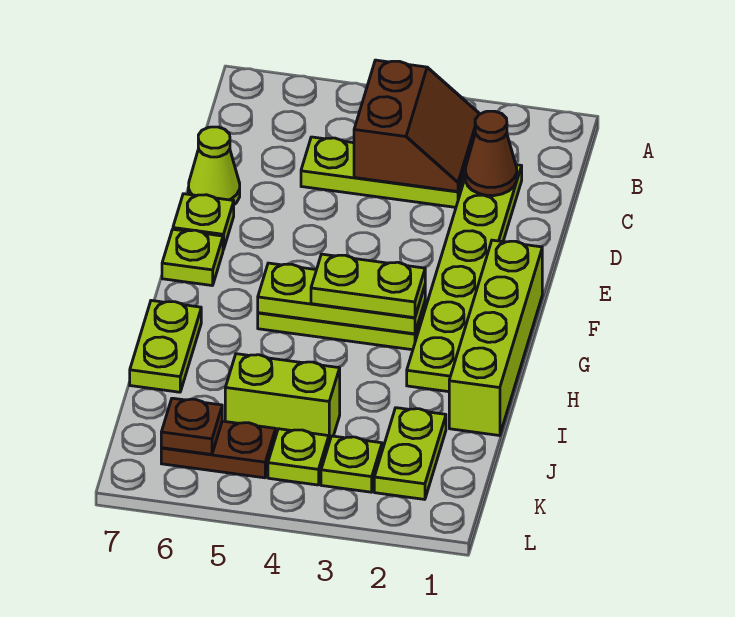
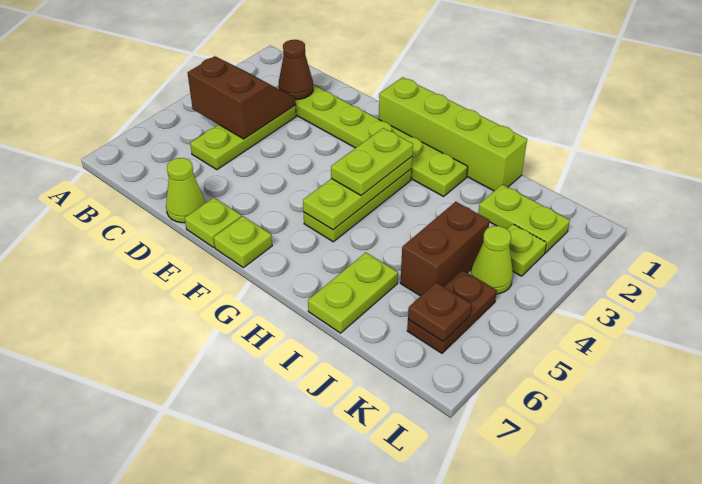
lime 1x2 plate [130,300,201,392] -> lime 1x2 plate turned to [308,252,398,333]
lime 1x2 brick [225,354,340,442] -> brown 1x2 brick [400,202,490,296]
lime 1x1 plate [268,429,329,485] -> lime 1x1 cone [471,226,513,294]

